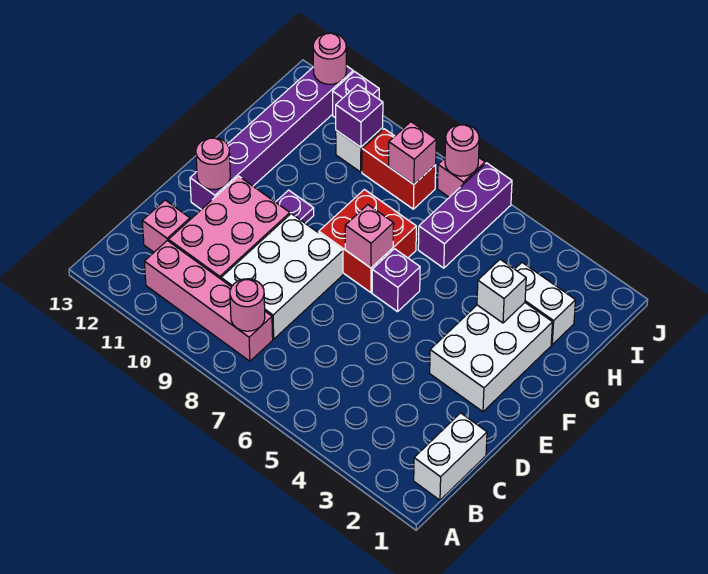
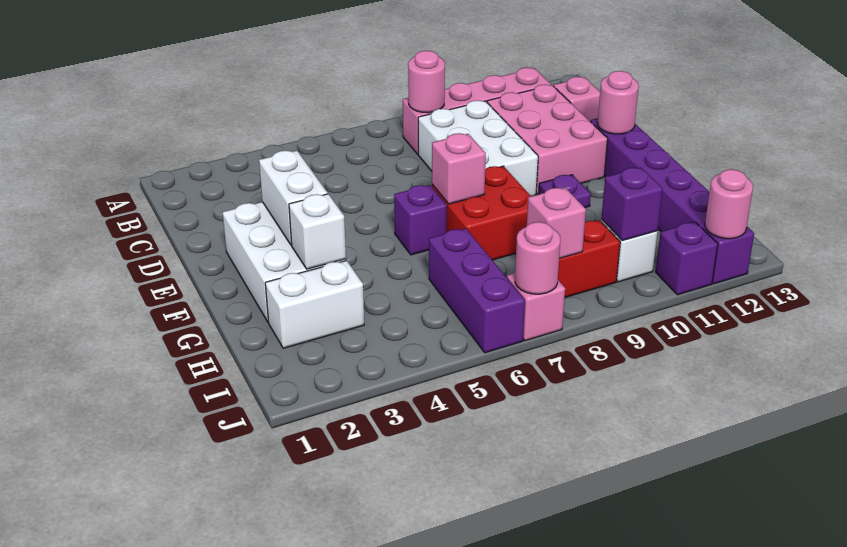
white 1x2 brick [414,413,487,500] -> white 1x2 brick moved to [259,151,328,245]

